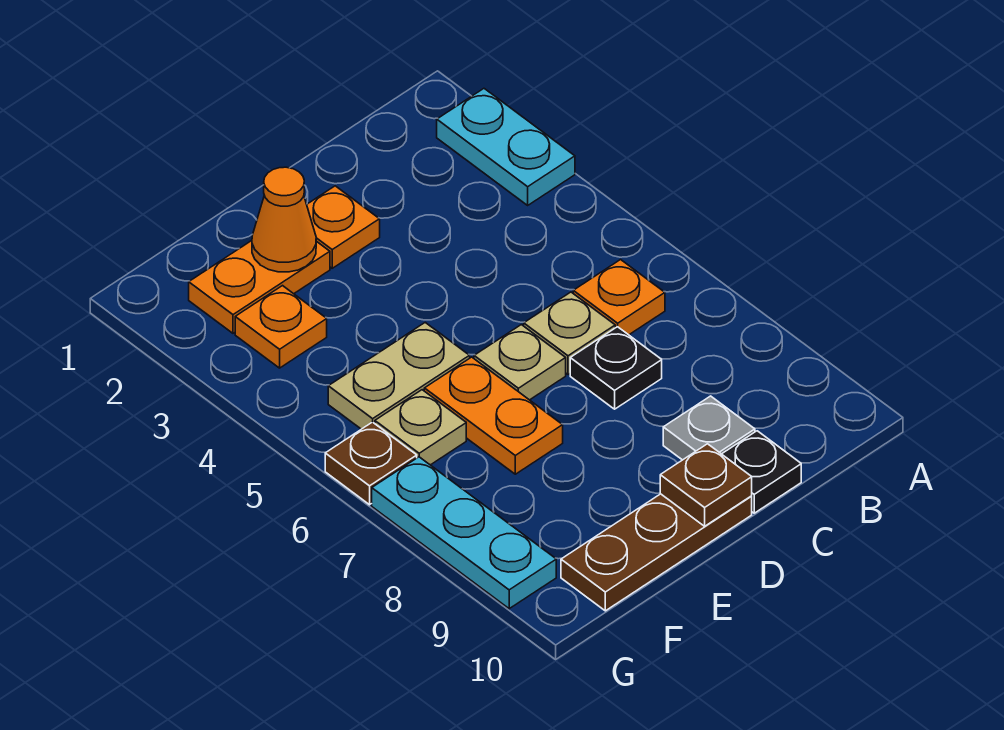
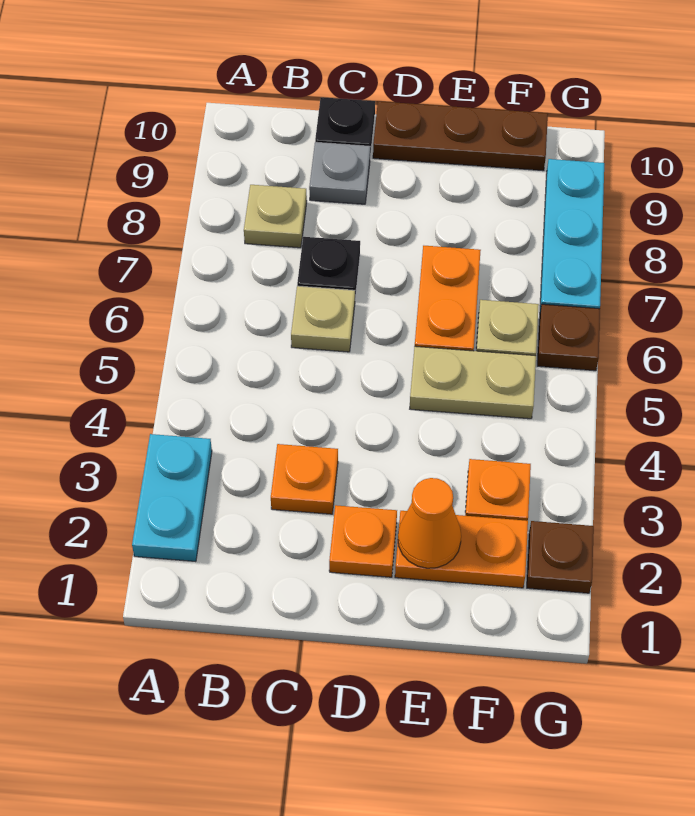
orange 1x1 plate [573,260,665,335] -> orange 1x1 plate moved to [271,444,338,514]
tan 1x1 plate [474,325,566,400] -> tan 1x1 plate moved to [244,185,307,248]
brown 1x1 plate [660,444,752,526] -> brown 1x1 plate moved to [527,521,594,593]

